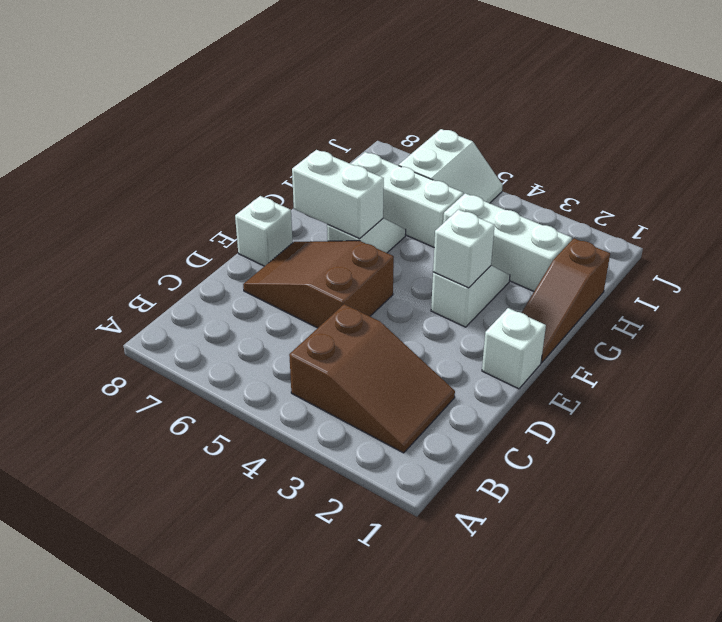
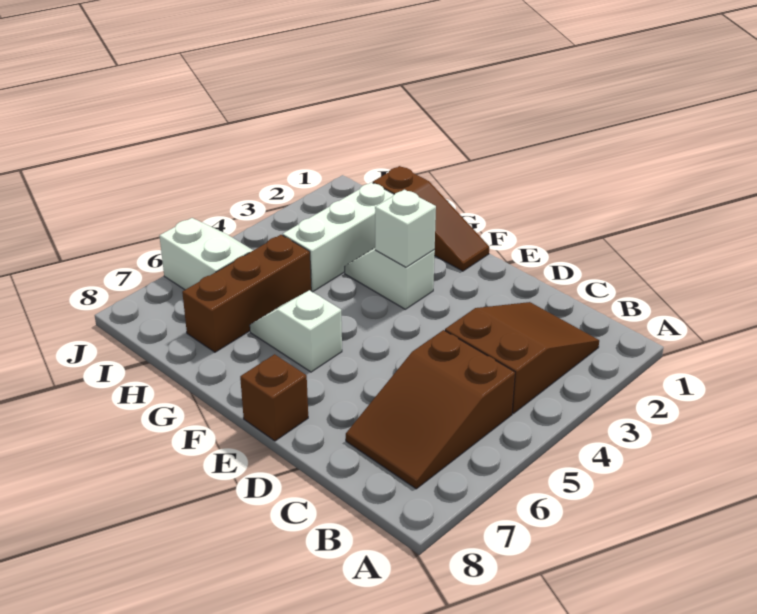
brown 2x3 slope [243,241,394,328] -> brown 2x3 slope moved to [346,330,515,489]
white 1x1 brick [482,308,546,389] -> none
white 1x1 brick [235,196,293,266] -> brown 1x1 brick [240,354,308,441]
white 1x2 brick [292,150,384,239] -> none
white 1x3 brick [351,152,463,247] -> brown 1x3 brick [182,235,311,352]

